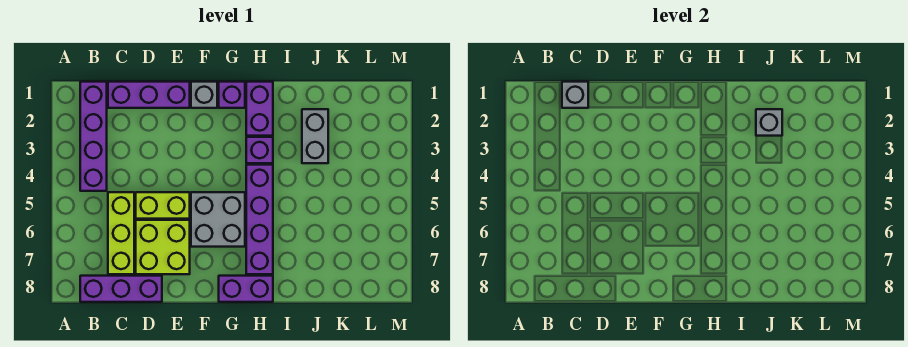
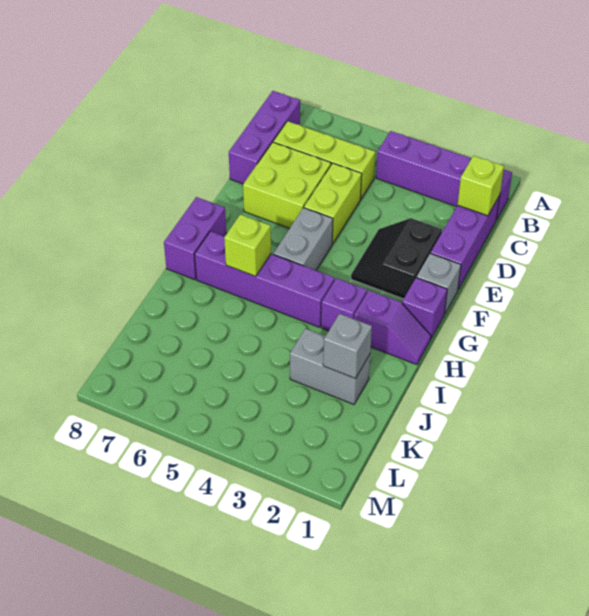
grey 1x1 brick [562,82,588,108] -> lime 1x1 brick [458,156,504,216]
none -> black 2x2 slope [351,218,442,299]
grey 2x2 brick [191,192,245,247] -> grey 1x2 brick [273,208,333,270]
purple 1x2 brick [246,82,273,136] -> purple 1x2 slope [354,290,431,365]
none -> lime 1x1 brick [224,214,271,276]

